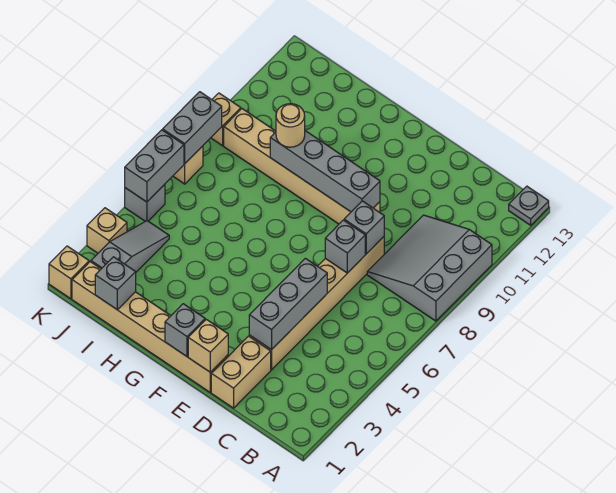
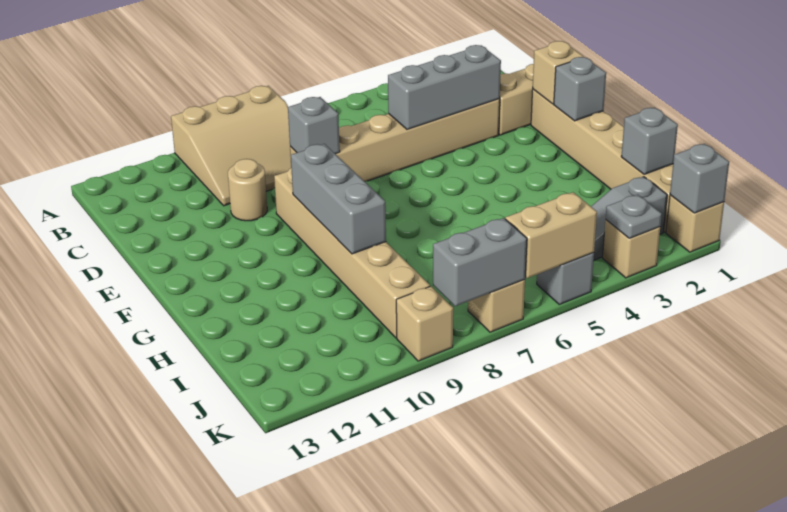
grey 3x3 slope [367,215,492,321] -> tan 3x3 slope [171,86,291,206]
grey 1x1 plate [509,186,549,225] -> grey 1x1 plate moved to [606,195,662,238]
grey 1x1 brick [325,220,365,273] -> grey 1x1 brick moved to [670,144,729,213]
grey 1x4 brick [270,131,380,212] -> grey 1x3 brick [291,144,386,254]
tan 1x1 round brick [276,104,305,147] -> tan 1x1 round brick moved to [228,159,267,221]
grey 1x2 brick [125,130,184,202] -> tan 1x2 brick [505,192,597,278]

